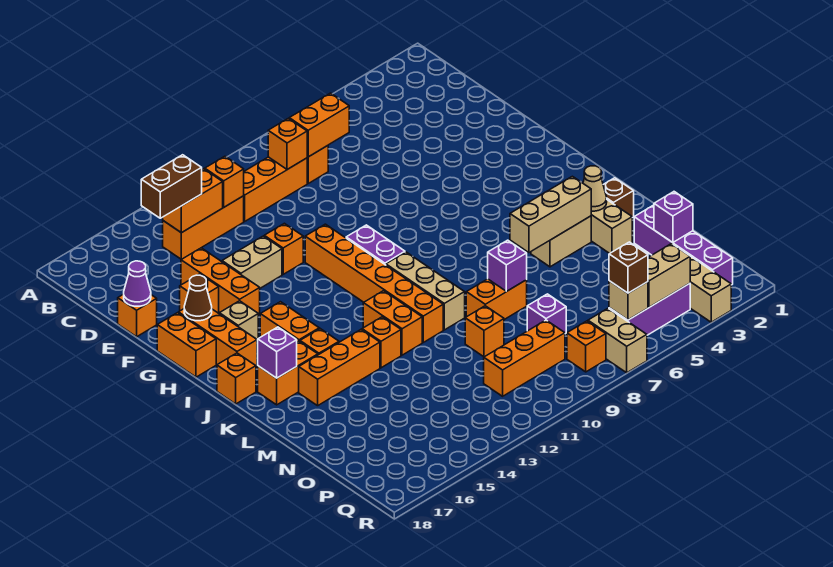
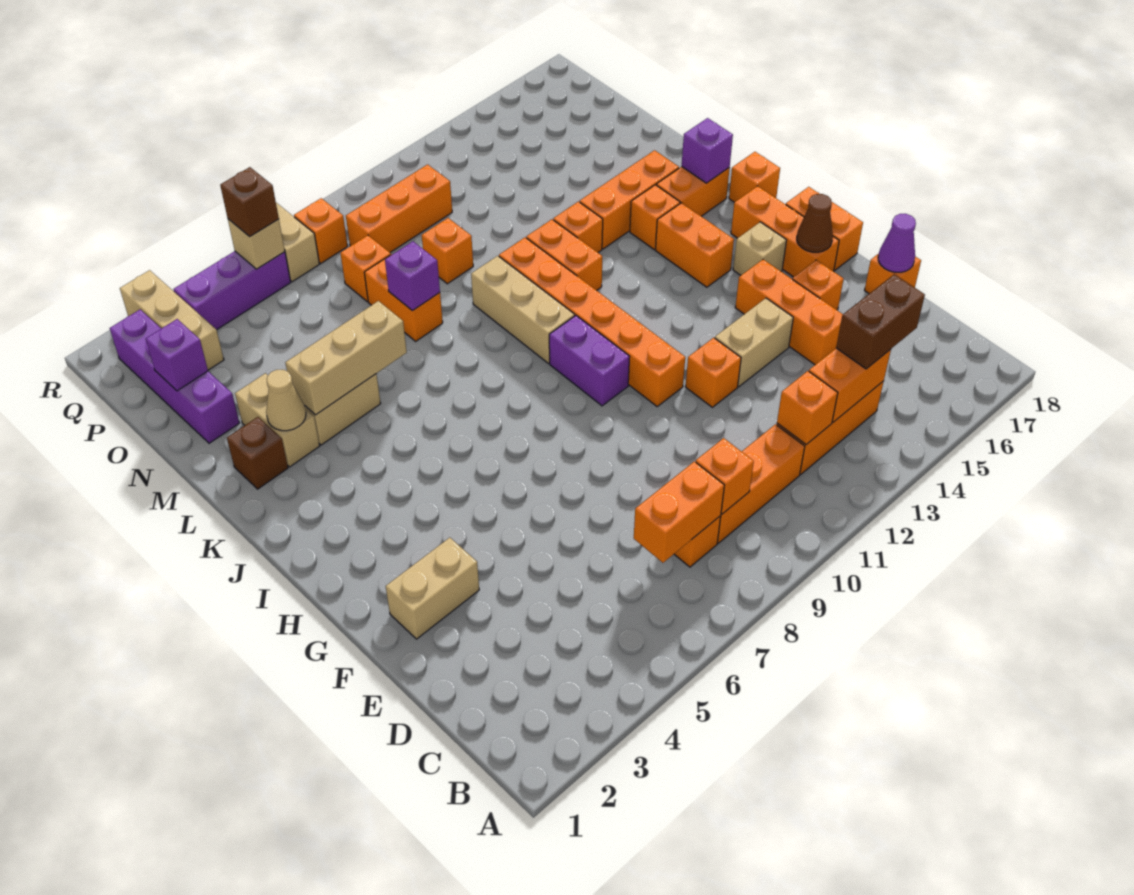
orange 1x2 brick [466,279,527,320] -> orange 1x2 brick turned to [364,254,443,341]
purple 1x1 brick [527,294,566,334] -> orange 1x1 brick [340,235,391,302]
tan 1x2 brick [648,244,690,307] -> tan 1x2 brick moved to [386,538,479,639]

